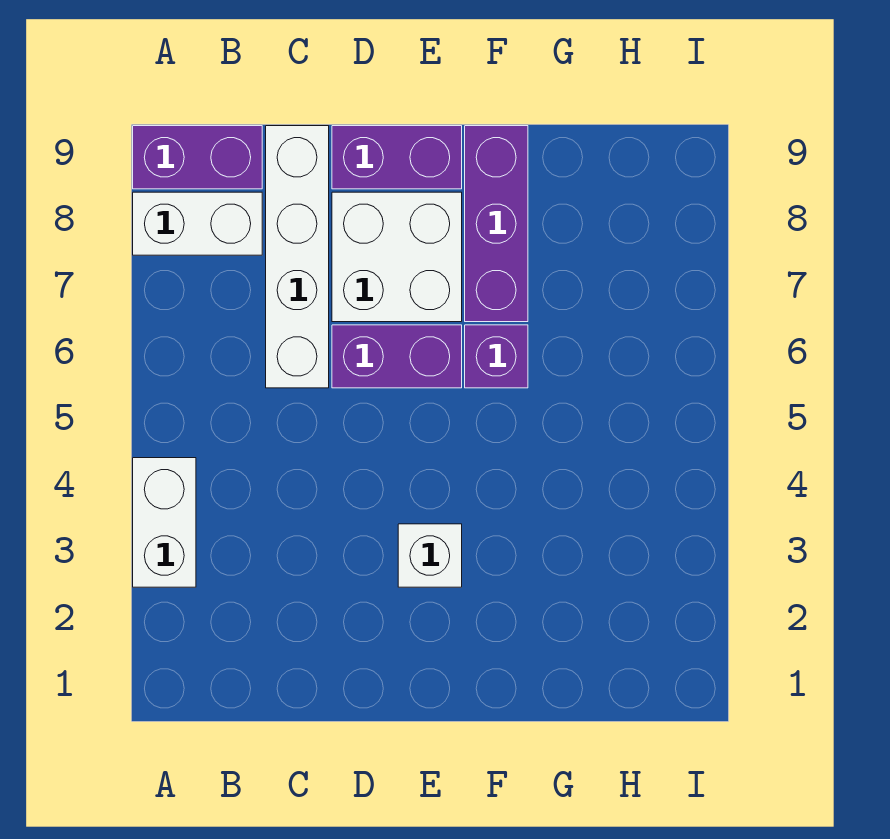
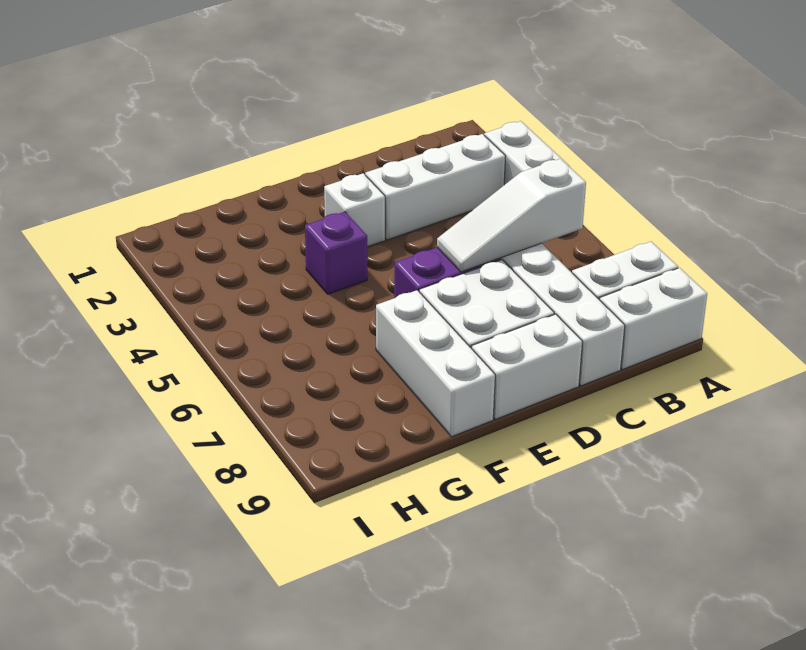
purple 1x2 brick [133,126,262,189] -> white 1x2 brick [600,268,707,369]
none -> white 1x3 brick [365,134,506,240]
none -> white 1x3 slope [437,159,586,272]
purple 1x2 brick [332,126,462,189] -> white 1x2 brick [471,314,583,419]
purple 1x1 brick [465,325,528,388] -> purple 1x1 brick moved to [305,212,367,294]
purple 1x3 brick [465,126,528,322] -> white 1x3 brick [376,290,495,437]

